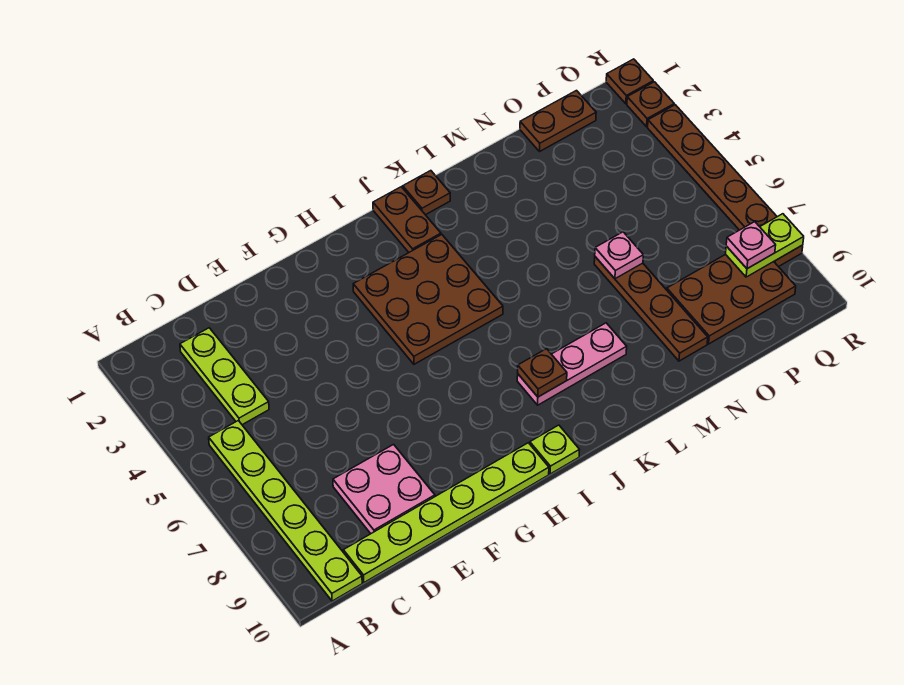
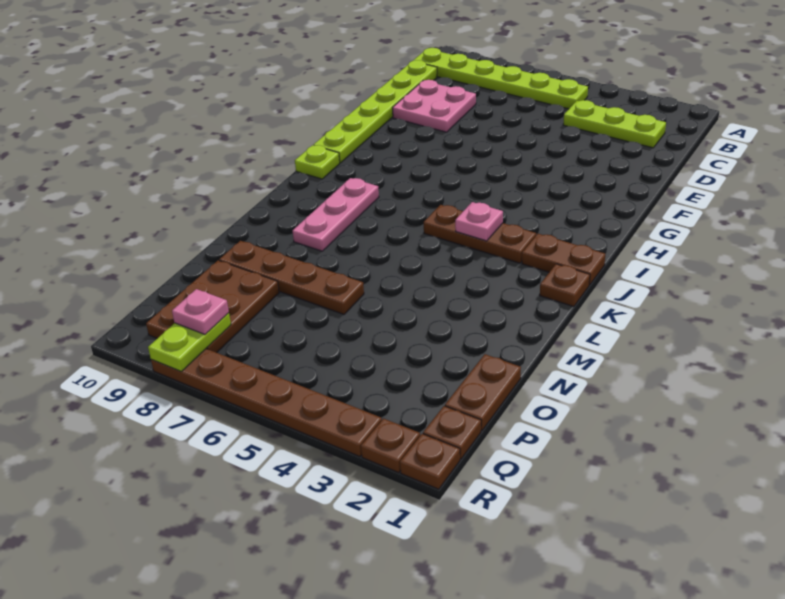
brown 3x3 plate [353,235,503,364] -> brown 1x3 plate [424,205,536,263]
brown 1x1 plate [518,349,567,397] -> brown 1x1 plate moved to [423,406,481,459]
pink 1x1 plate [595,232,643,279] -> pink 1x1 plate moved to [455,202,503,241]

